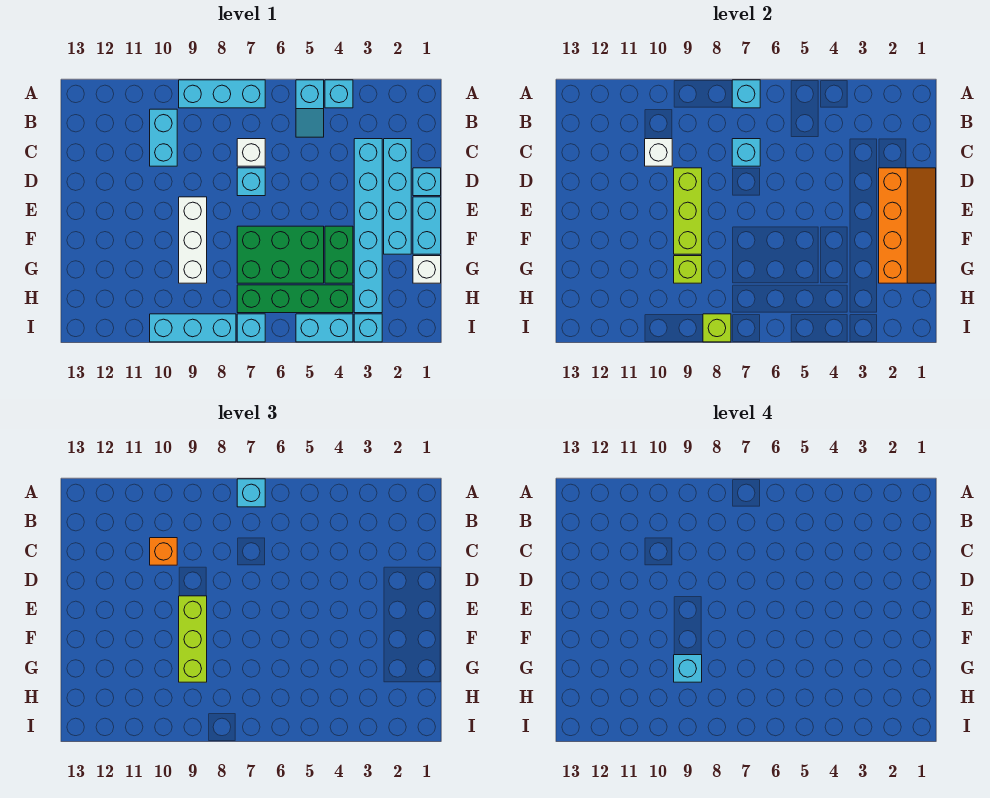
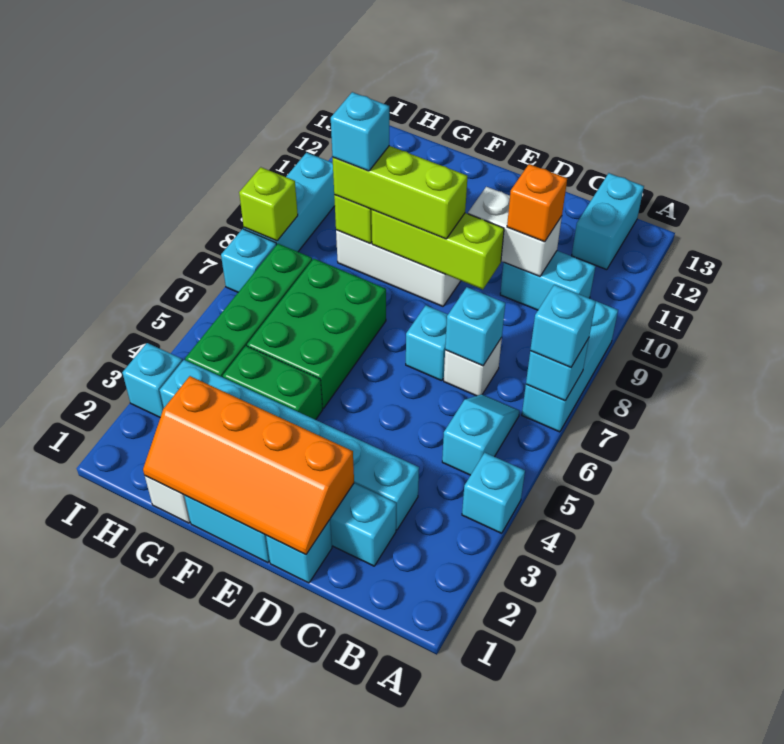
cyan 1x2 slope [296,80,324,137] -> cyan 1x2 slope turned to [442,394,519,475]
white 1x1 brick [645,139,672,166] -> white 1x2 brick [468,187,562,277]
cyan 1x2 brick [296,314,353,342] -> cyan 1x2 brick moved to [572,173,644,270]

